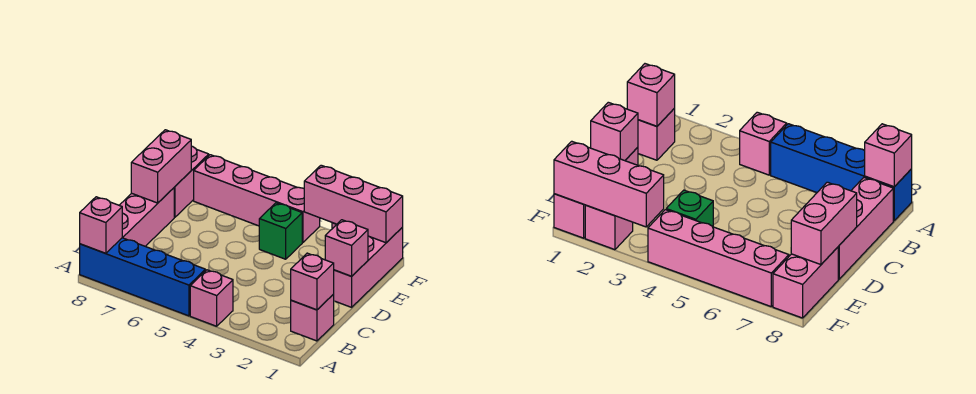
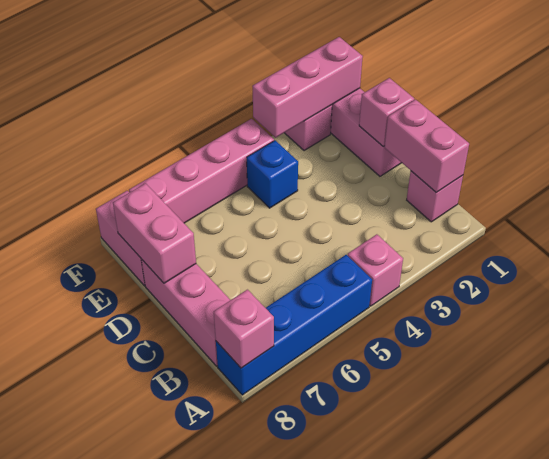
pink 1x1 brick [291,253,334,310] -> pink 1x2 brick [385,99,469,192]
green 1x1 brick [259,203,302,259] -> blue 1x1 brick [247,140,298,208]

